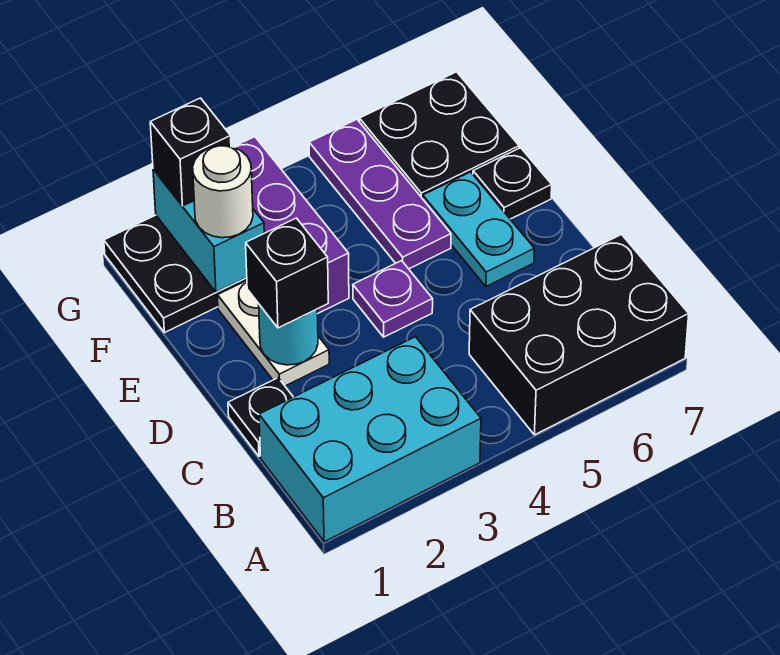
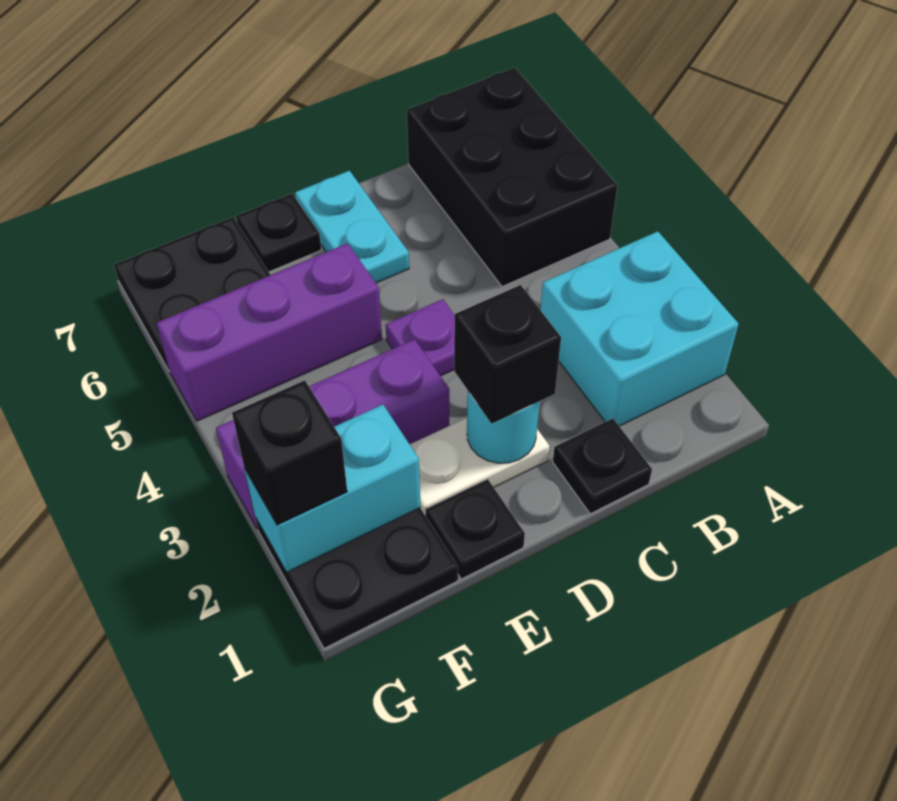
cyan 2x3 brick [259,337,481,542] -> cyan 2x2 brick [540,231,739,426]
cyan 1x2 plate [423,172,534,286] -> cyan 1x2 plate turned to [295,171,409,283]
none -> black 1x1 plate [426,479,525,579]
purple 1x3 plate [309,119,451,269] -> purple 1x3 brick [157,243,382,421]
white 1x1 round brick [193,146,253,238] -> none

